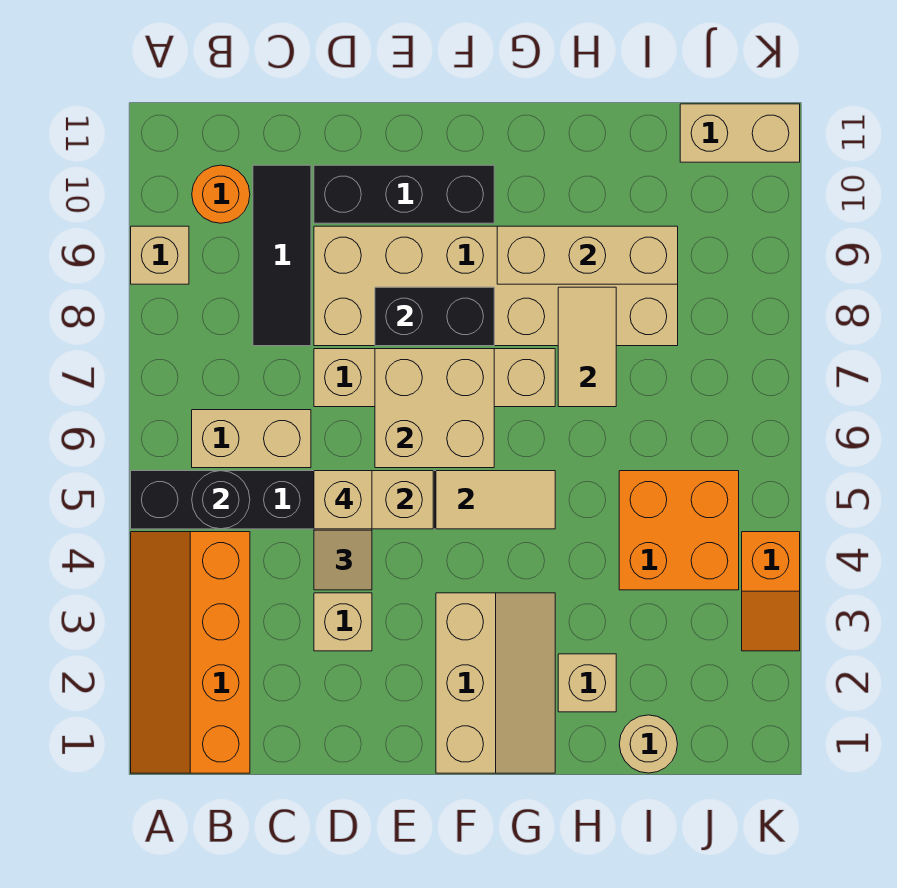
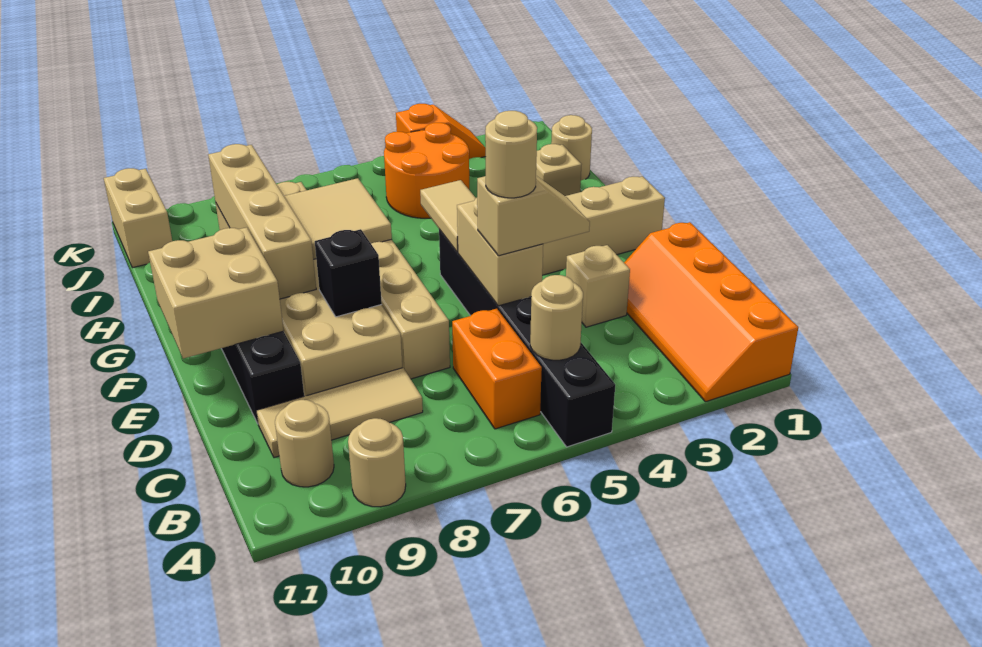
orange 2x4 slope [131,532,250,773] -> orange 2x4 slope turned to [624,222,798,402]
tan 1x1 brick [131,226,189,284] -> tan 1x1 round brick [348,418,406,507]
black 1x1 round brick [192,471,250,529] -> tan 1x1 round brick [530,275,583,360]
tan 1x2 brick [192,410,311,468] -> orange 1x2 brick [452,309,542,429]
orange 1x1 round brick [192,165,250,223] -> tan 1x1 round brick [275,400,334,487]
black 1x3 tile [253,165,311,346] -> tan 1x3 tile [256,368,423,458]
tan 1x1 brick [314,471,372,529] -> tan 1x1 round brick [485,111,537,198]
tan 2x2 brick [375,349,494,468] -> tan 2x2 brick moved to [148,227,284,359]
black 1x2 brick [375,287,494,346] -> black 1x1 brick [315,229,382,317]
tan 1x3 brick [497,226,678,284] -> tan 1x4 brick [208,144,316,299]
tan 1x2 tile [558,287,616,407] -> tan 2x2 tile [284,178,392,259]
orange 2x2 brick [619,471,739,590] -> orange 2x2 round brick [384,123,469,218]

